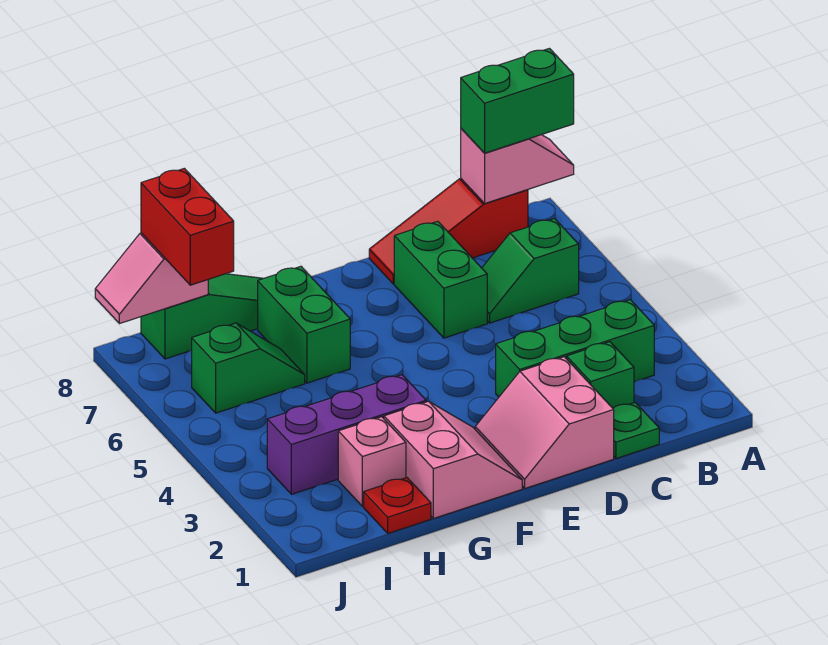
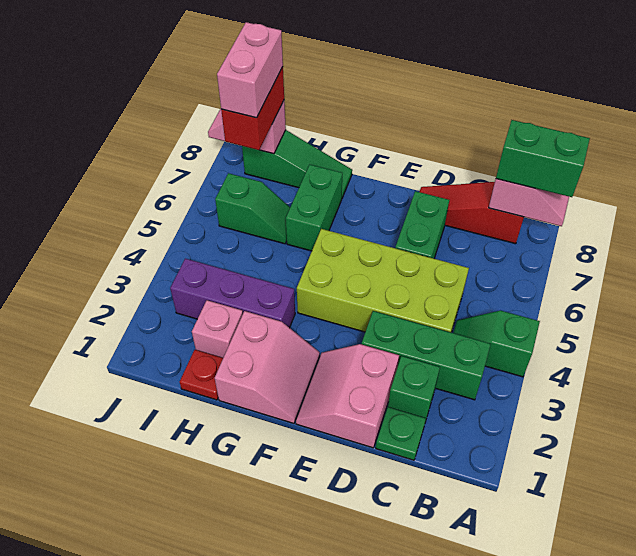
green 1x2 slope [482,218,579,323] -> green 1x2 slope moved to [453,311,540,377]
none -> lime 2x4 brick [297,229,469,333]
none -> pink 1x2 brick [217,22,283,118]

